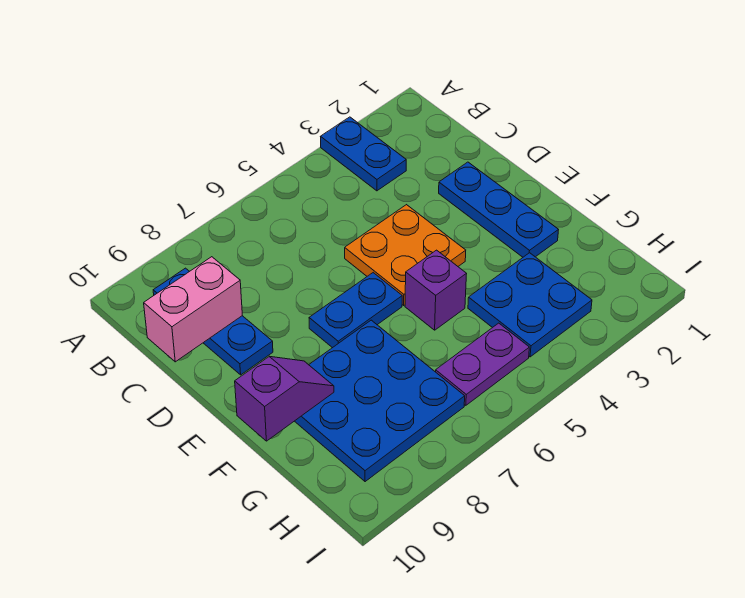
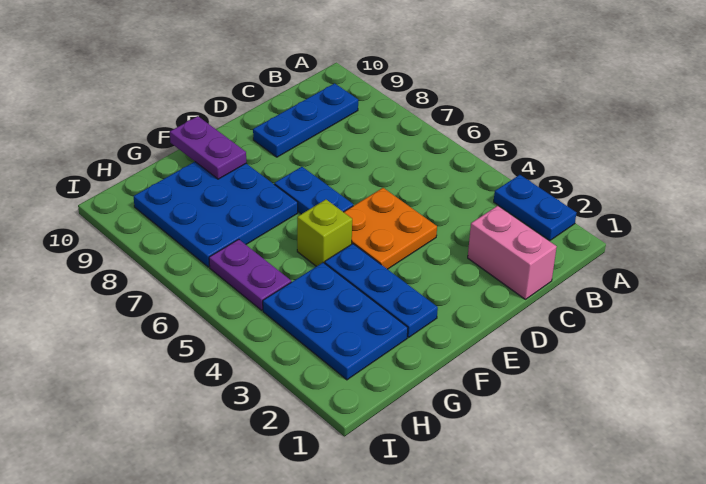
blue 1x2 plate [321,117,406,191] -> blue 1x2 plate turned to [494,175,576,241]
pink 1x2 brick [144,257,242,362] -> pink 1x2 brick moved to [468,206,557,299]
blue 1x3 plate [439,162,558,257] -> blue 1x3 plate turned to [325,244,438,337]
purple 1x1 brick [405,250,466,330] -> lime 1x1 brick [297,200,352,266]
purple 1x2 slope [235,356,334,441] -> purple 1x2 plate [170,116,246,179]
blue 2x2 plate [468,253,592,357] -> blue 2x3 plate [263,263,408,380]

